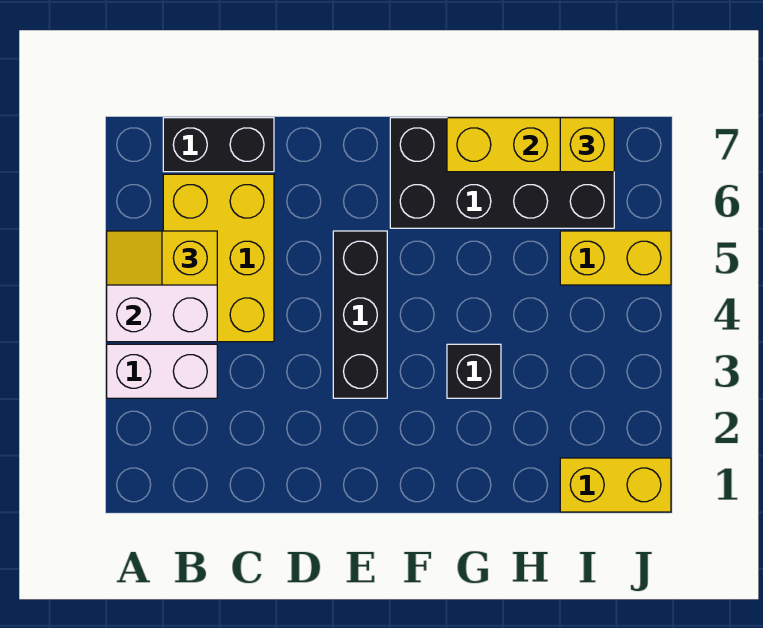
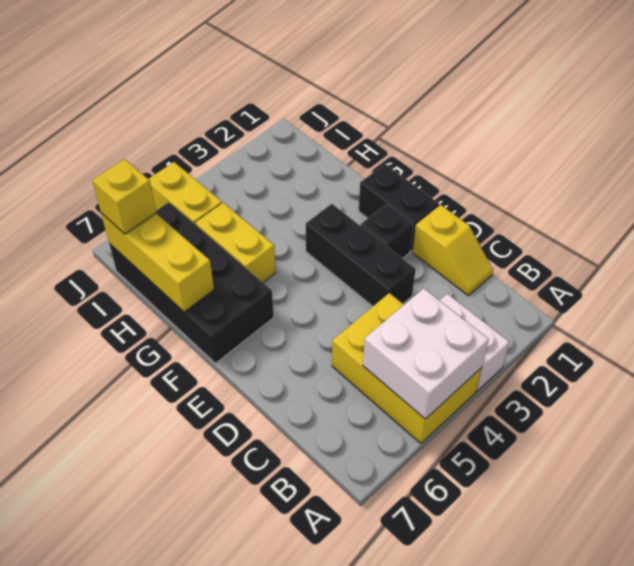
yellow 1x2 slope [107,231,217,285] -> yellow 1x2 slope moved to [412,205,493,295]
yellow 2x3 brick [163,174,274,342] -> yellow 2x3 brick turned to [332,293,482,443]
black 1x2 brick [163,118,274,172] -> black 1x2 brick moved to [359,164,439,252]
black 1x3 brick [333,231,387,398] -> black 1x3 brick turned to [306,204,416,306]
black 1x1 brick [447,344,501,398] -> black 1x1 brick moved to [361,204,413,259]
yellow 1x2 brick [560,458,671,512] -> yellow 1x2 brick moved to [195,203,276,282]

